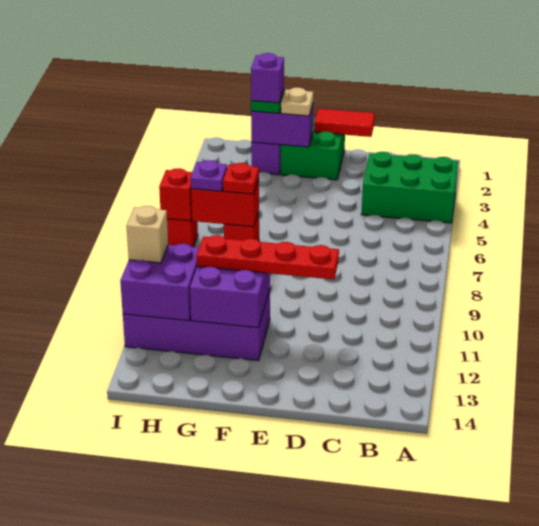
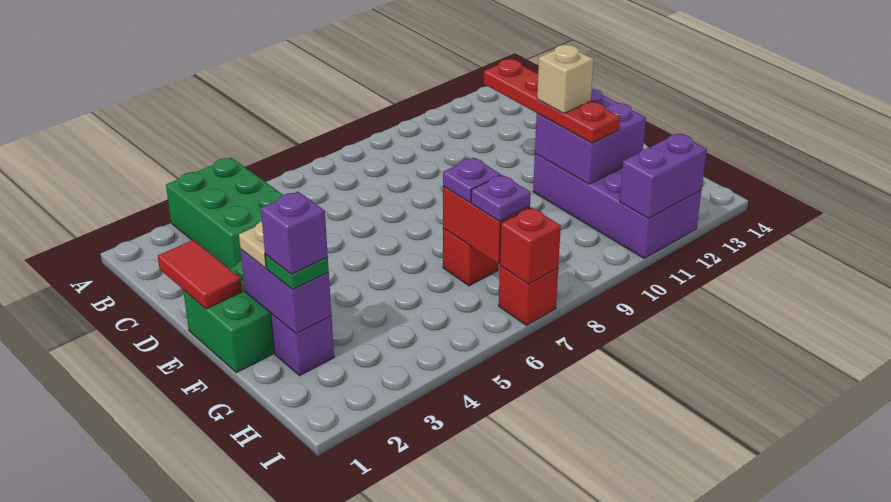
red 1x1 plate [223,163,259,194] -> purple 1x1 plate [443,158,501,203]
purple 2x2 brick [120,244,199,321] -> purple 1x2 brick [620,134,707,218]
tan 1x1 brick [126,206,168,263] -> tan 1x1 brick moved to [537,45,594,114]

